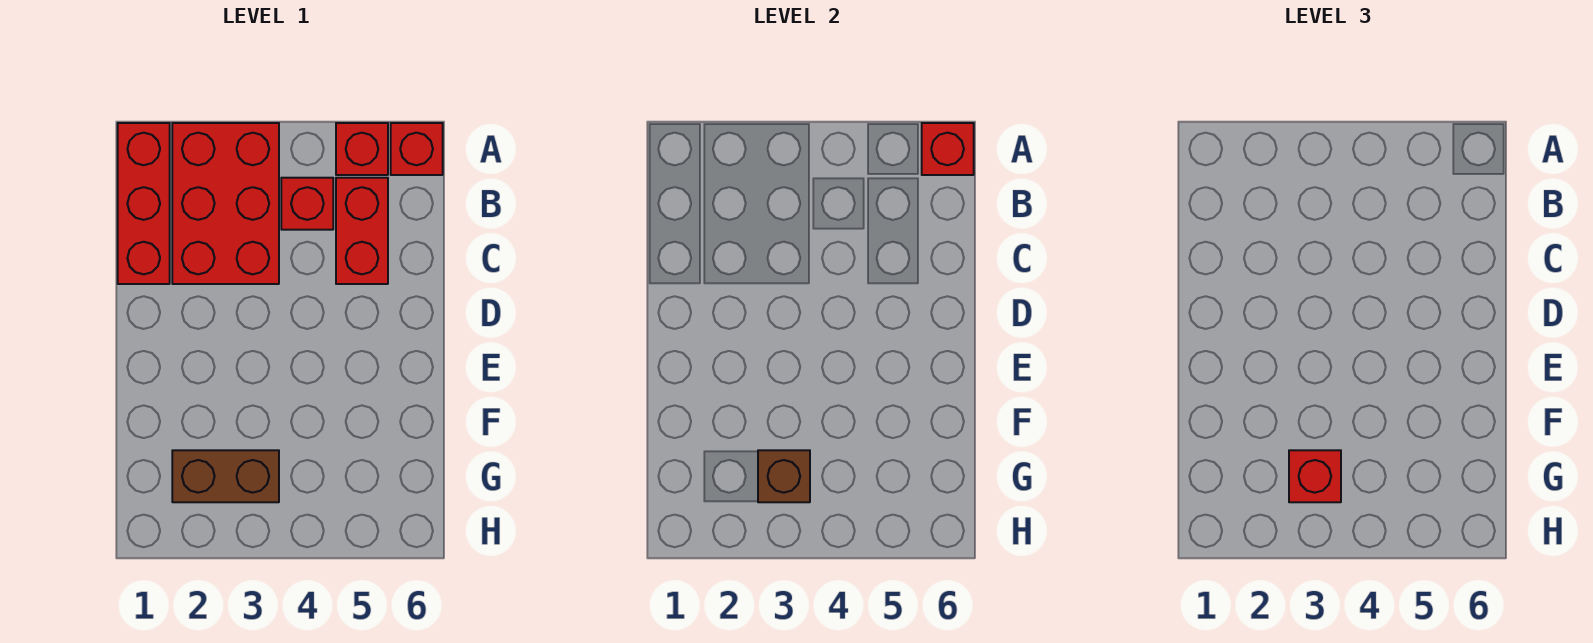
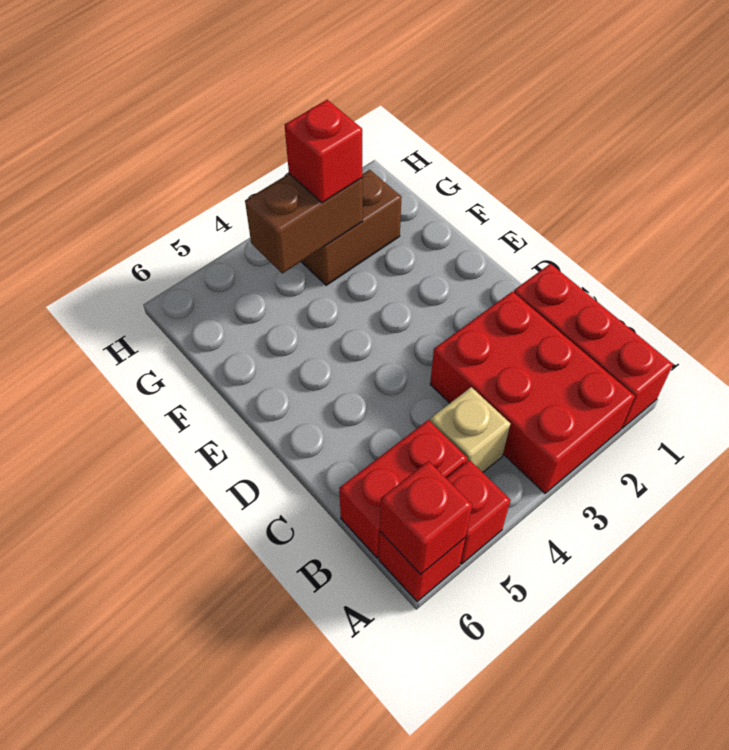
red 1x1 brick [281,178,333,230] -> tan 1x1 brick [430,387,510,472]
red 1x2 brick [336,178,388,284] -> red 1x2 brick turned to [339,420,467,558]
brown 1x1 brick [758,450,810,502] -> brown 1x2 brick [245,174,363,273]

